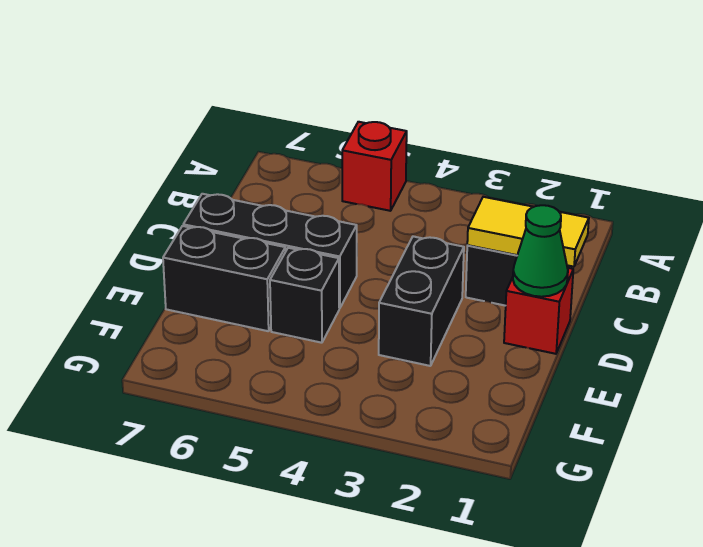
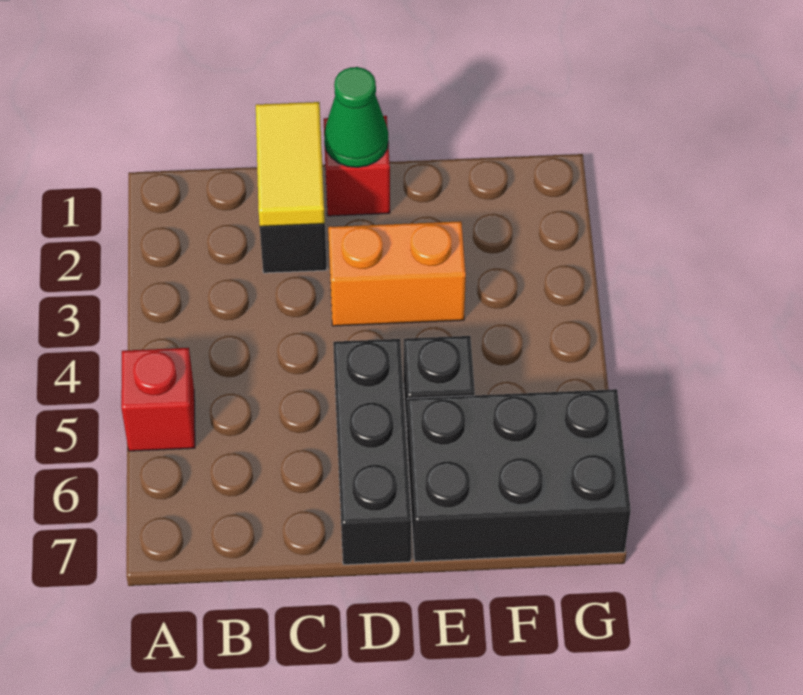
black 1x2 brick [379,236,464,366] -> orange 1x2 brick [328,221,466,326]
black 1x2 brick [163,226,285,331] -> black 2x3 brick [407,389,631,562]

